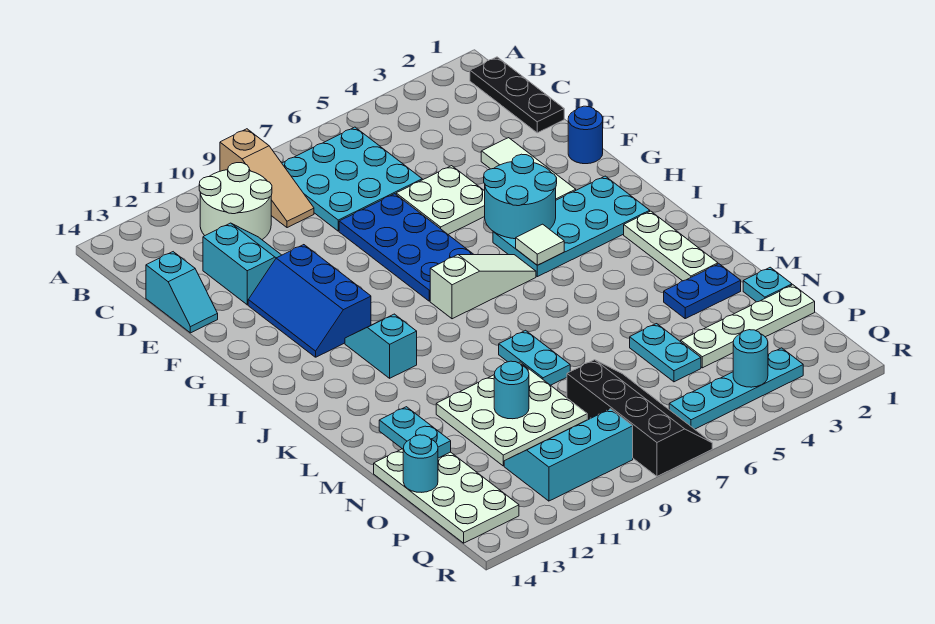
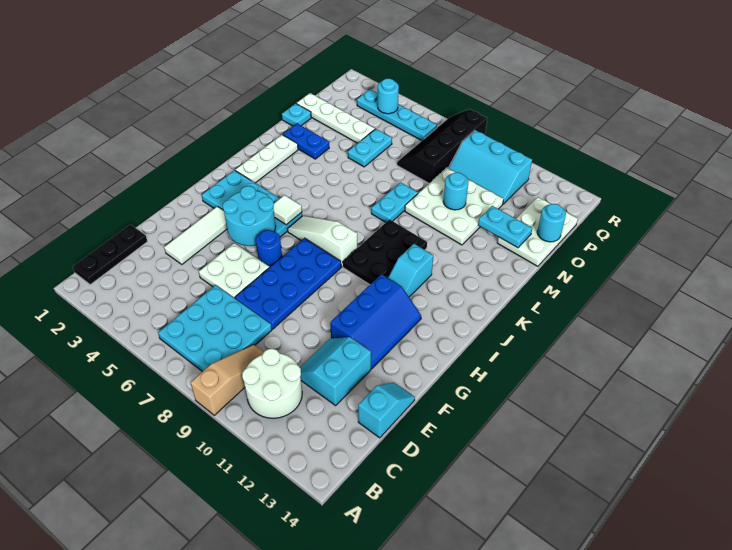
blue 1x1 round brick [568,106,603,164] -> blue 1x1 round brick moved to [256,230,282,268]
none -> black 2x3 plate [343,219,427,285]
cyan 1x2 plate [379,407,451,458] -> cyan 1x2 plate turned to [478,206,532,248]
white 2x4 plate [374,449,519,543] -> white 2x3 plate [497,197,578,266]

